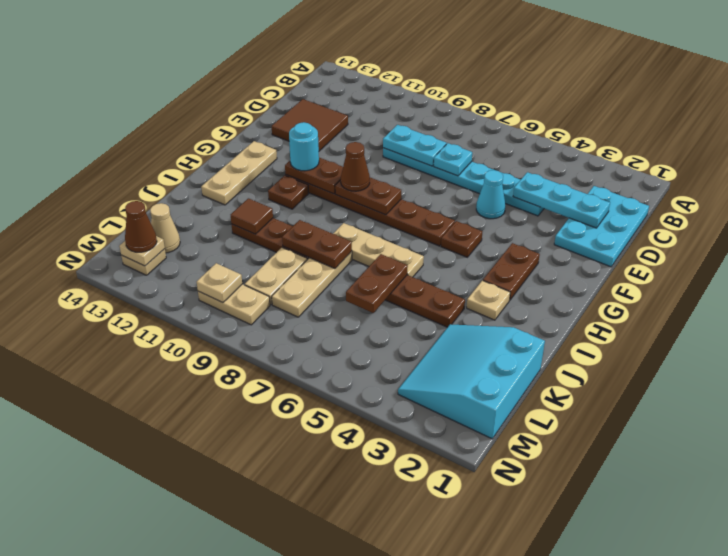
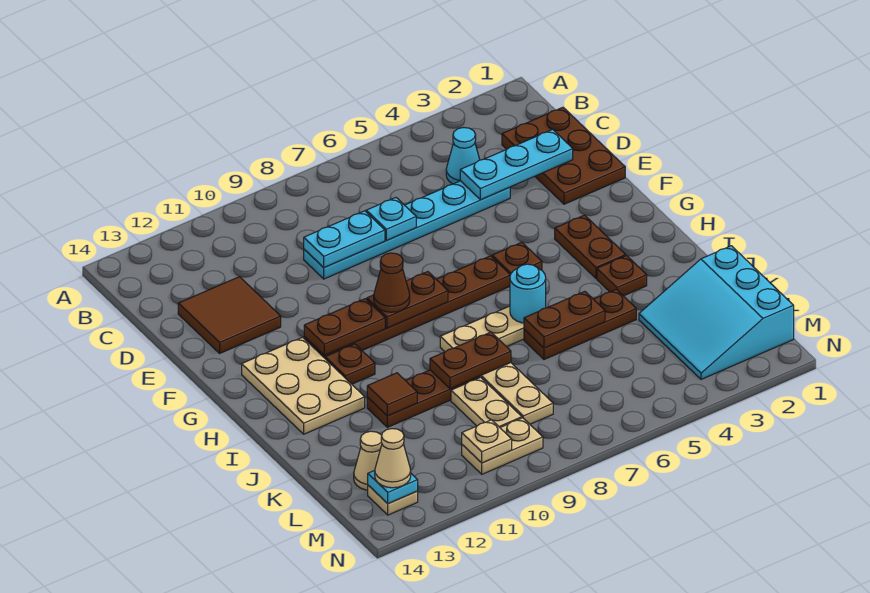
cyan 2x3 plate [554,186,649,267] -> brown 2x3 plate [502,107,625,204]
cyan 1x1 cone [476,170,505,219] -> cyan 1x1 cone moved to [446,128,480,184]
cyan 1x1 round brick [289,122,319,171] -> cyan 1x1 round brick moved to [510,264,546,323]
tan 1x3 plate [201,141,277,205] -> tan 2x3 plate [242,337,365,434]
tan 1x1 plate [467,281,510,320] -> brown 1x1 plate [597,256,647,296]
brown 1x2 plate [346,254,408,313] -> brown 1x2 plate turned to [524,292,605,348]
tan 1x1 plate [120,236,165,266] -> cyan 1x1 plate [368,470,418,504]
brown 1x1 cone [125,201,157,252] -> tan 1x1 cone [375,429,411,488]

